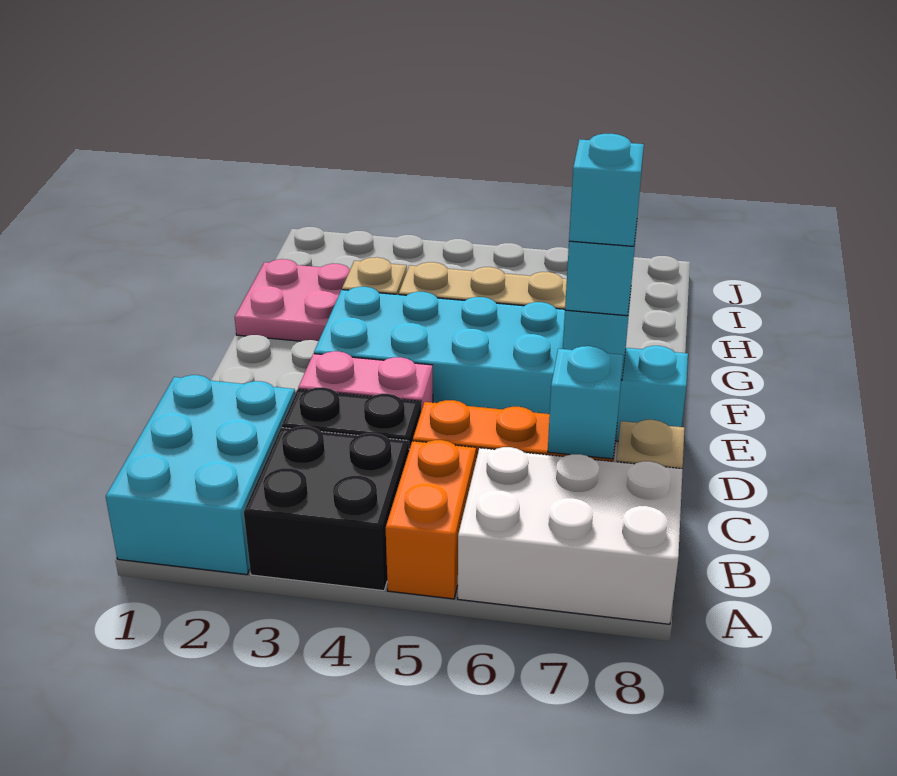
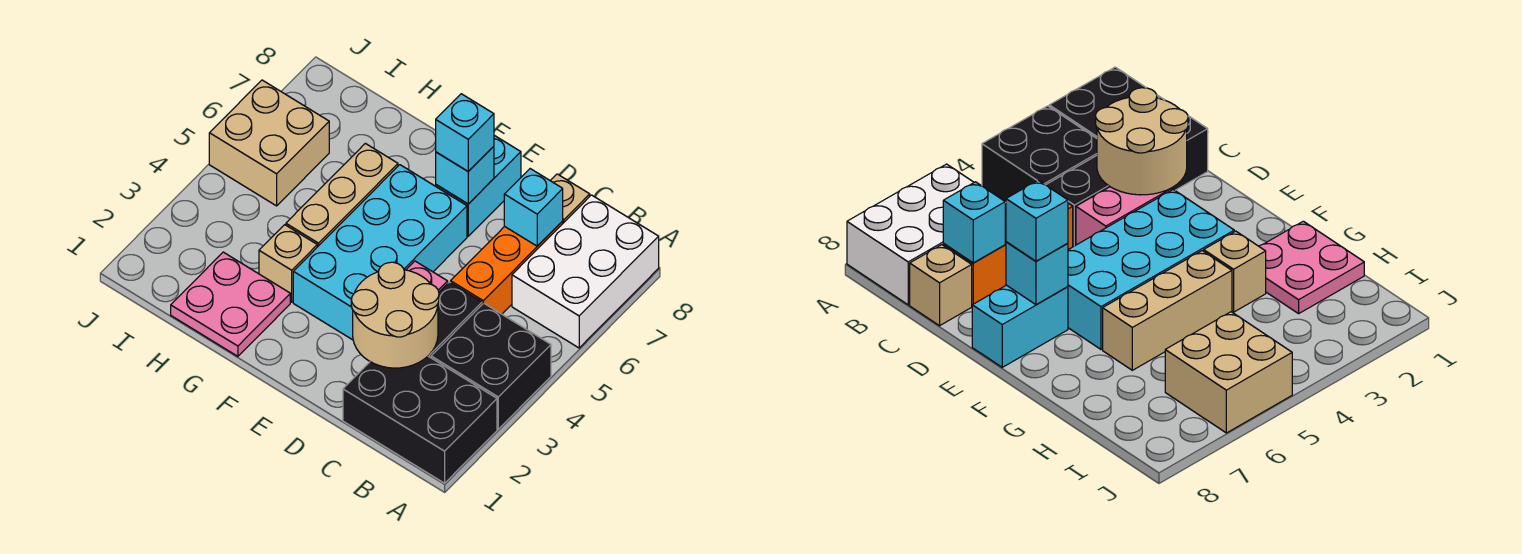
cyan 2x3 brick [106,375,295,575] -> black 2x3 brick [343,356,497,483]
orange 1x2 brick [386,440,476,599] -> none
none -> tan 2x2 round brick [351,262,439,368]
cyan 1x1 brick [569,134,644,246] -> none
none -> tan 2x2 brick [209,80,329,206]

